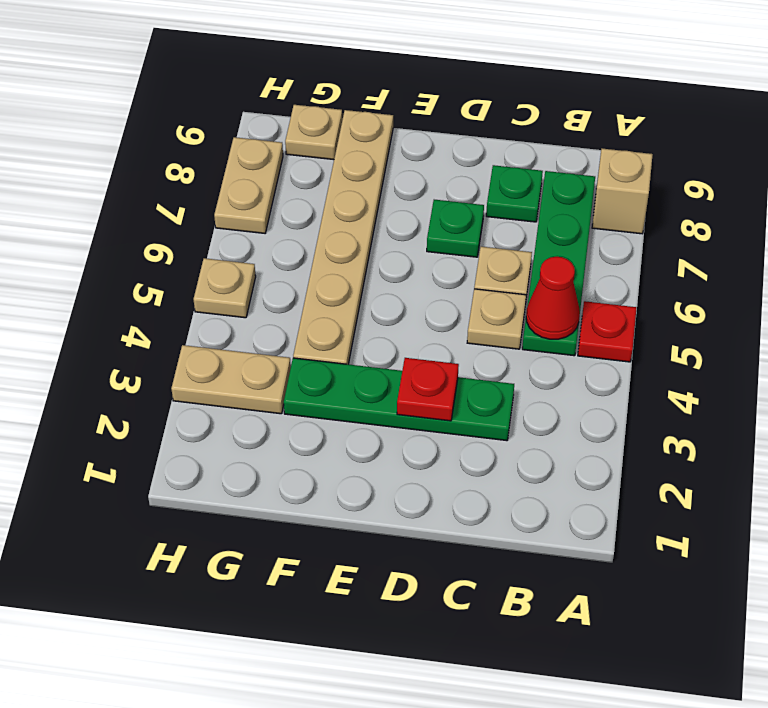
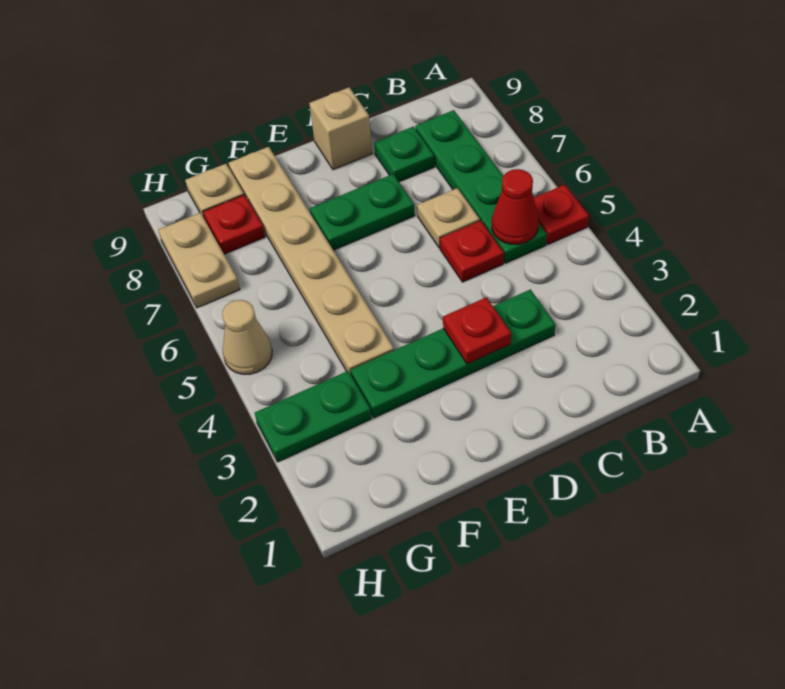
tan 1x1 brick [592,149,653,234] -> tan 1x1 brick moved to [309,87,372,170]
tan 1x1 plate [467,289,526,349] -> red 1x1 plate [440,221,504,282]
green 1x1 plate [427,200,484,257] -> green 1x2 plate [310,174,415,250]
tan 1x2 plate [171,345,291,414] -> green 1x2 plate [255,371,372,462]
none -> red 1x1 plate [203,195,265,254]
tan 1x1 plate [194,258,256,318] -> tan 1x1 cone [222,300,272,374]

